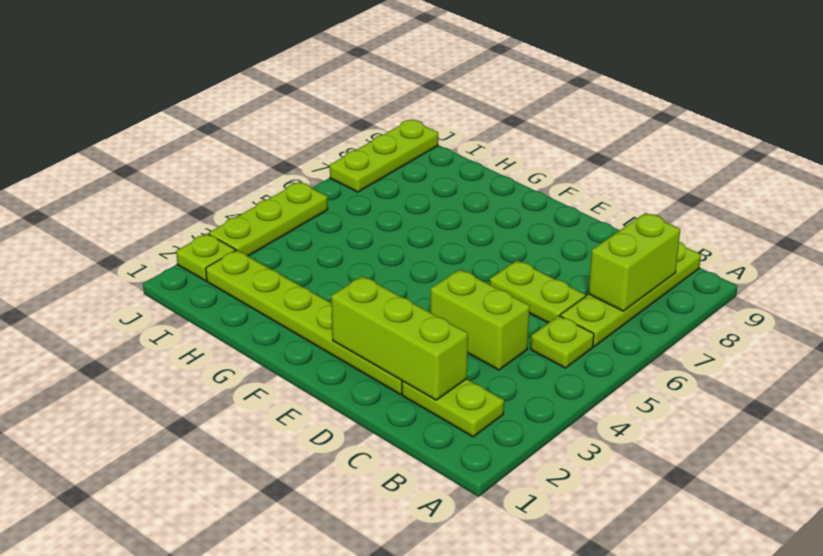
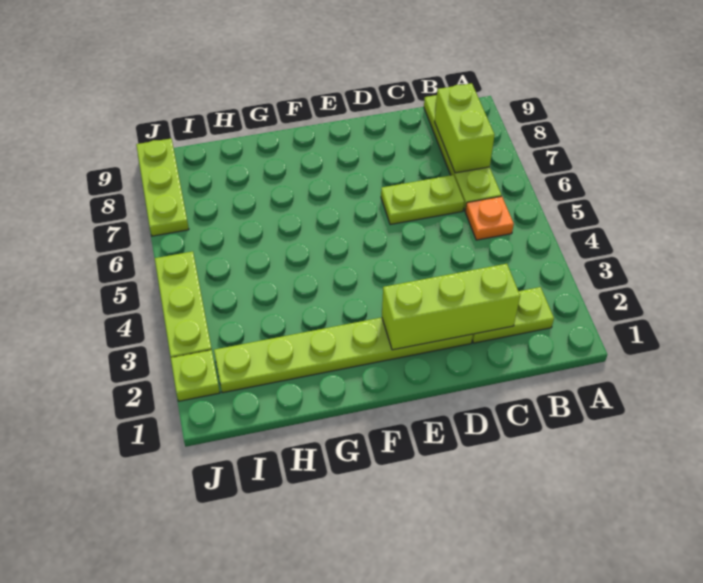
lime 1x1 plate [531,316,594,368] -> orange 1x1 plate [465,196,514,240]
lime 1x2 brick [430,269,530,370] -> none

